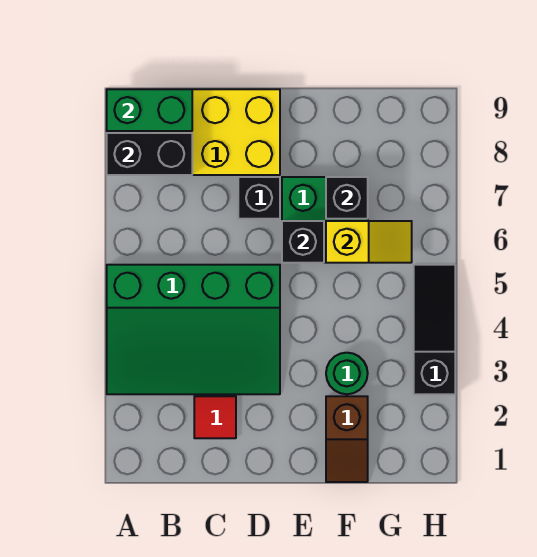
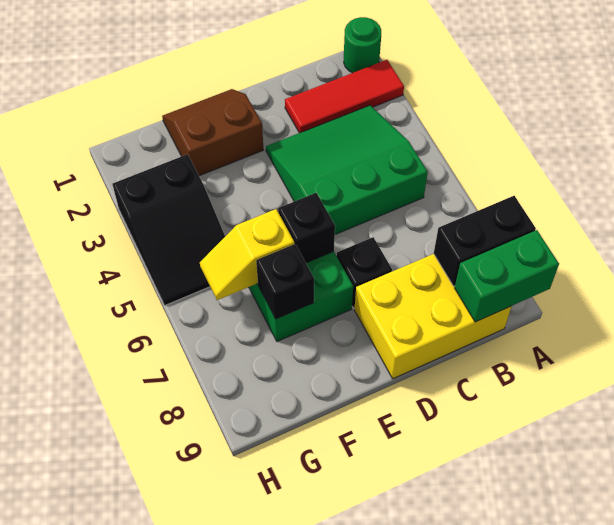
green 3x4 slope [107,265,280,394] -> green 3x3 slope [266,105,428,234]
red 1x1 tile [194,396,236,438] -> red 1x3 tile [285,60,404,133]
brown 1x2 slope [326,396,368,482] -> brown 2x2 slope [162,89,264,176]
green 1x1 round brick [326,353,368,394] -> green 1x1 round brick moved to [344,17,381,73]
black 1x3 slope [414,265,455,394] -> black 2x3 slope [113,154,225,305]

